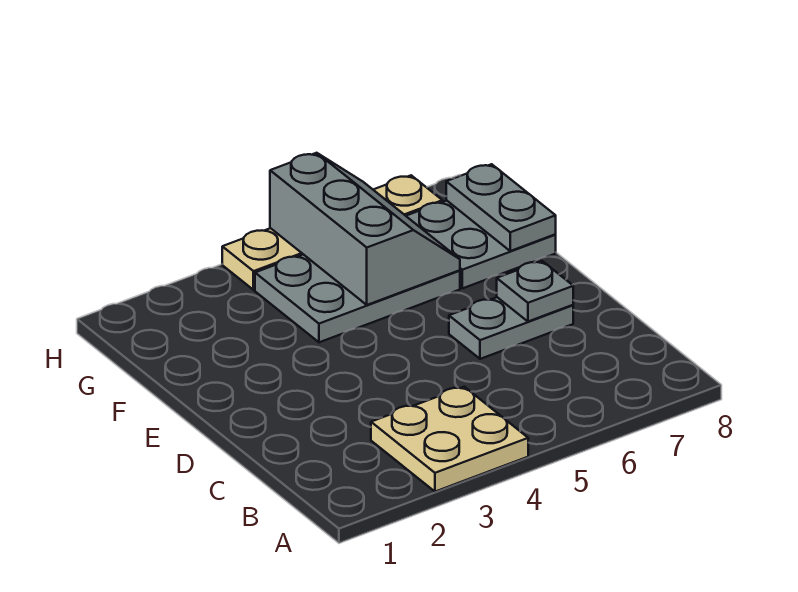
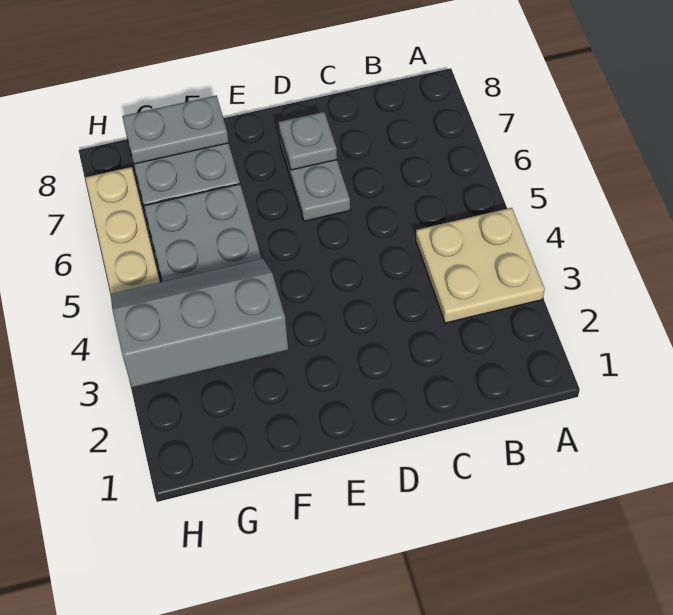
grey 2x3 slope [270,153,460,305] -> grey 2x3 slope moved to [111,259,288,387]

